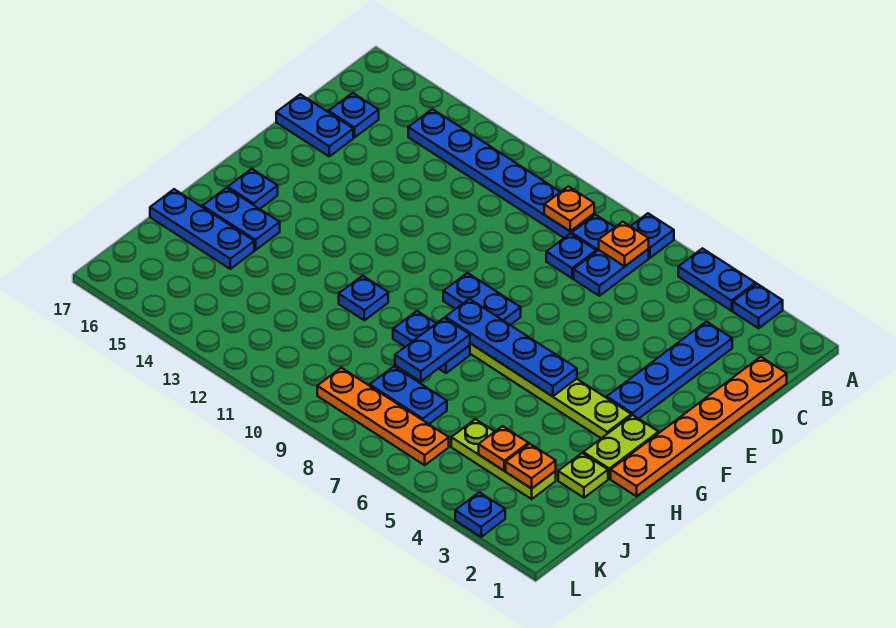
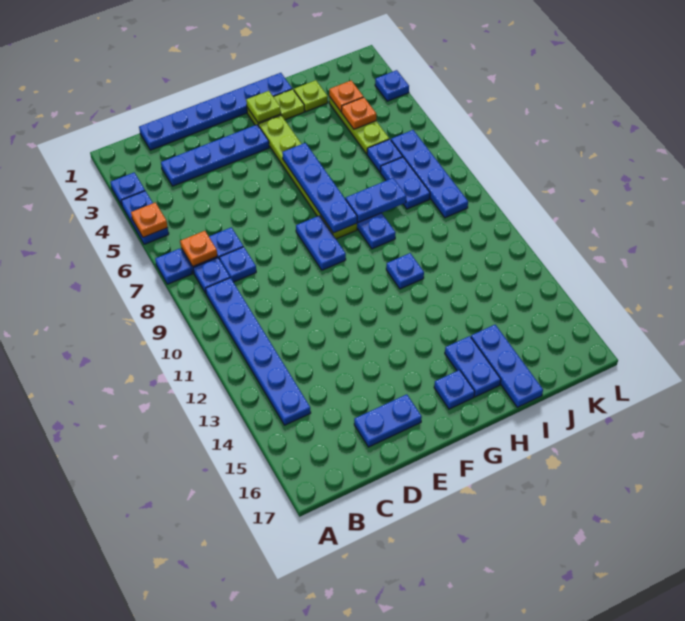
orange 1x1 plate [544,186,594,231] -> orange 1x1 plate moved to [131,202,168,237]
orange 1x6 plate [611,357,787,496] -> blue 1x6 plate [139,73,292,150]
blue 1x1 plate [329,93,379,138] -> blue 1x1 plate moved to [367,139,403,172]
blue 1x2 plate [276,94,353,156] -> blue 1x2 plate turned to [354,394,422,447]
none -> lime 1x1 plate [246,91,281,123]
orange 1x4 plate [317,368,449,465] -> blue 1x4 plate [391,130,468,218]

